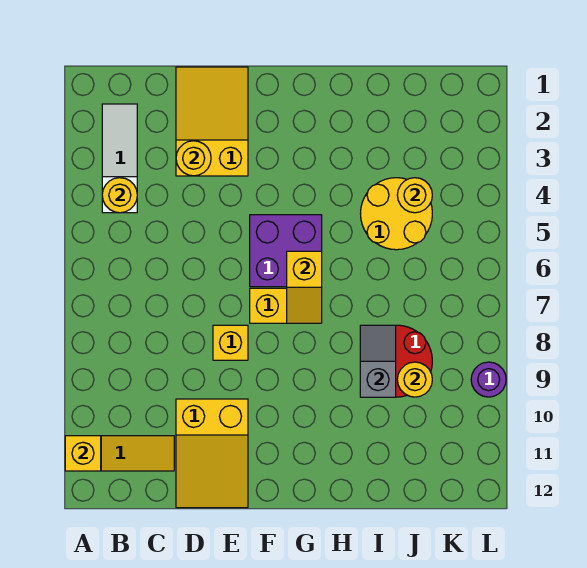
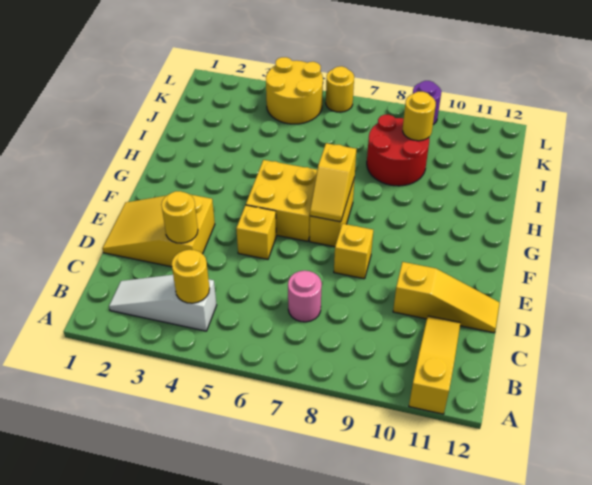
yellow 1x1 brick [65,436,101,471] -> yellow 1x1 brick moved to [236,205,276,259]
none -> pink 1x1 round brick [288,271,322,322]
yellow 2x3 slope [176,399,248,508] -> yellow 1x3 slope [393,262,500,333]
purple 2x2 brick [250,215,322,287] -> yellow 2x2 brick [246,160,317,241]
yellow 1x2 slope [287,251,322,323] -> yellow 1x2 slope turned to [310,143,356,222]
yellow 2x2 round brick [360,178,432,250] -> yellow 2x2 round brick moved to [266,57,323,124]
grey 1x2 slope [360,325,396,397] -> none
yellow 1x1 round brick [397,178,432,213] -> yellow 1x1 round brick moved to [326,66,354,112]

